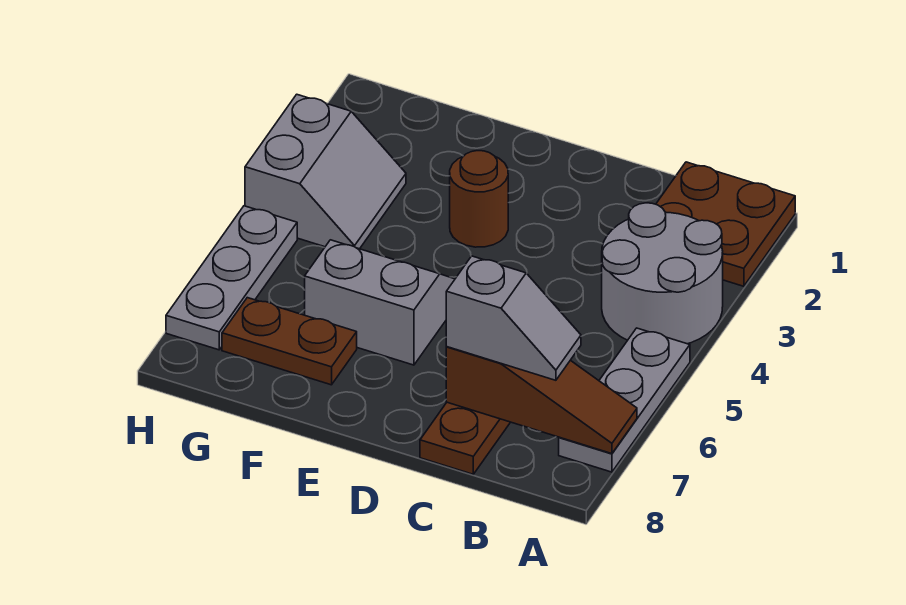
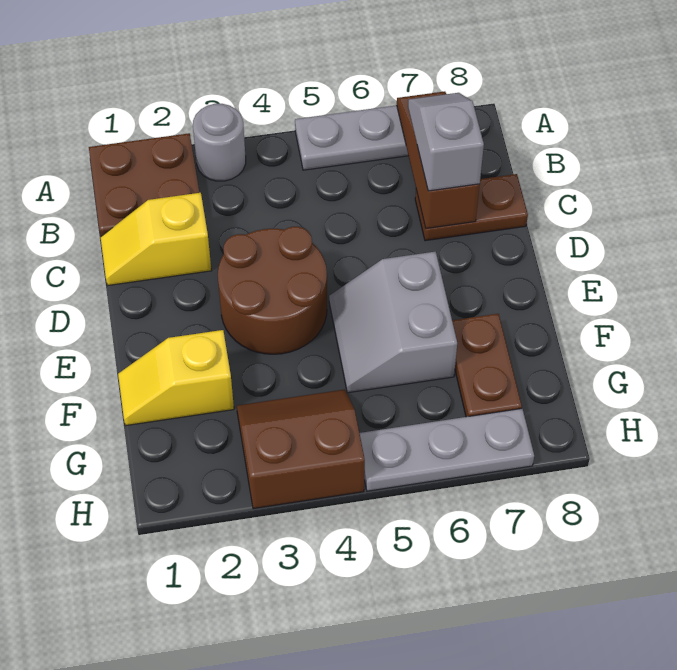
grey 2x2 round brick [602,203,723,344] -> grey 1x1 round brick [193,104,246,181]
none -> yellow 1x2 slope [101,193,211,286]
brown 1x1 round brick [450,151,508,247] -> brown 2x2 round brick [218,227,327,354]
none -> yellow 1x2 slope [118,330,234,426]
grey 2x2 slope [245,94,406,249] -> brown 2x2 slope [237,389,365,509]

